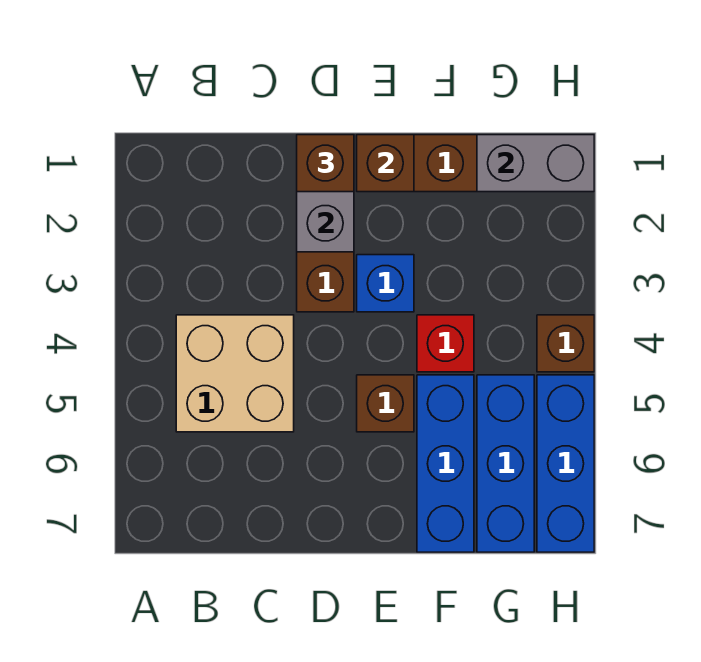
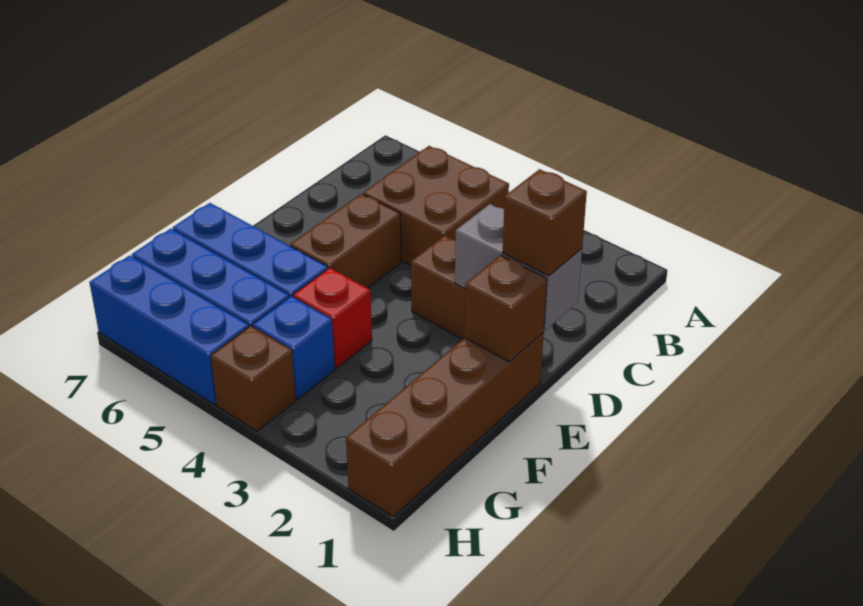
tan 2x2 brick [176,315,294,432] -> brown 2x2 brick [363,146,509,266]
blue 1x1 brick [357,255,414,312] -> blue 1x1 brick moved to [253,296,335,399]
brown 1x1 brick [357,375,414,432] -> brown 1x2 brick [290,194,401,288]
grey 1x2 brick [477,135,594,192] -> none

